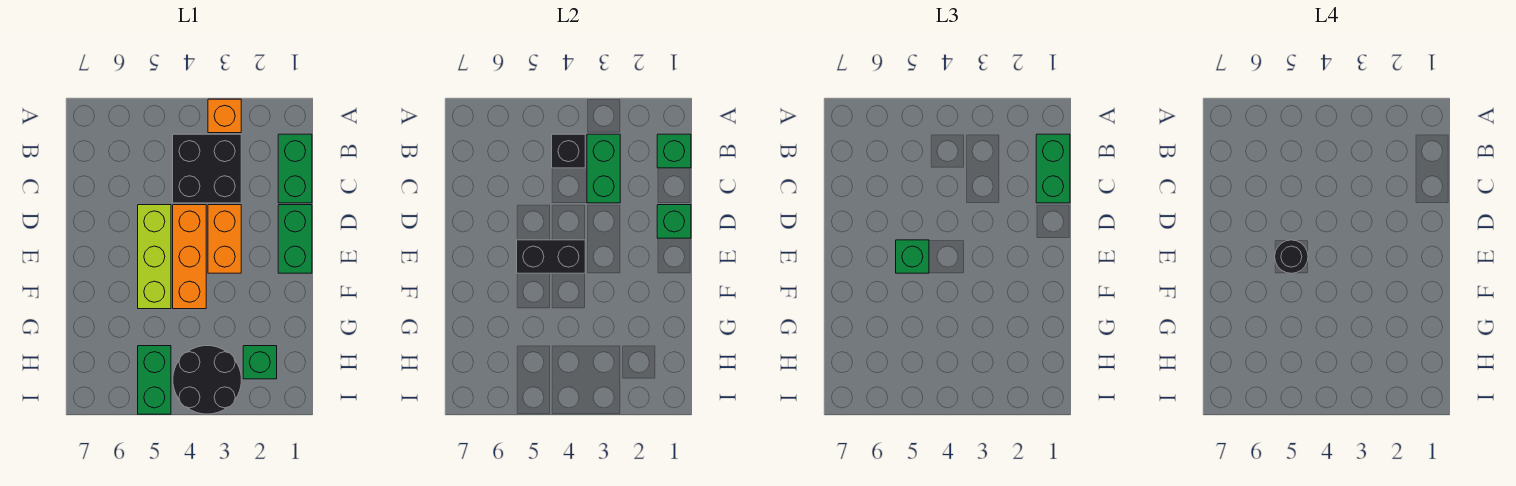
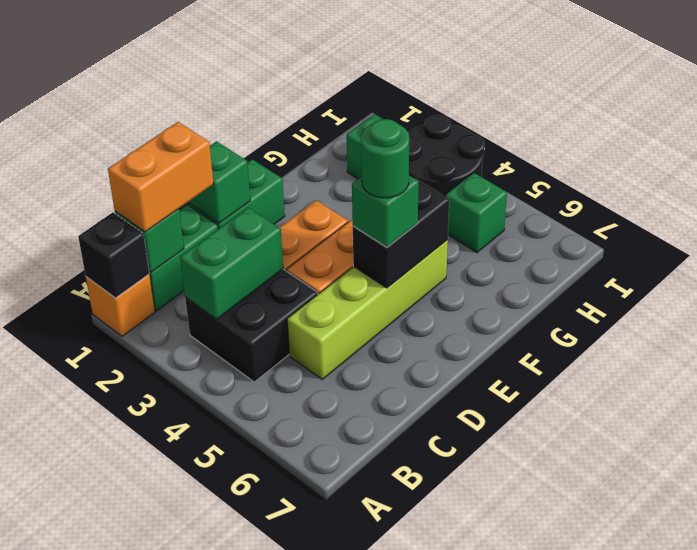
orange 1x1 brick [208,99,241,133] -> orange 1x1 brick moved to [86,274,155,336]
green 1x2 brick [1036,134,1070,203] -> orange 1x2 brick [108,122,214,232]
black 1x1 brick [552,134,585,168] -> black 1x1 brick moved to [78,212,149,298]
lime 1x3 brick [138,205,171,309] -> lime 1x4 brick [287,240,448,379]
black 1x2 brick [517,240,585,273] -> black 1x2 brick turned to [353,178,449,288]
black 1x1 round brick [1275,240,1308,273] -> green 1x1 round brick [361,119,409,198]
green 1x2 brick [138,346,171,414] -> green 1x1 brick [446,173,507,252]

